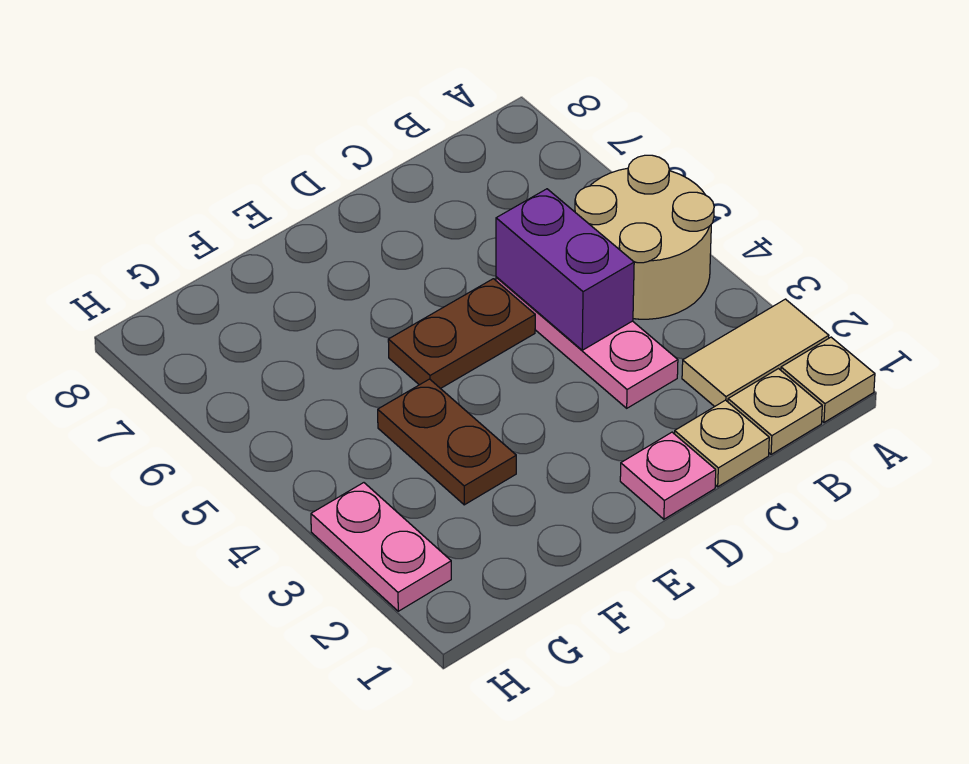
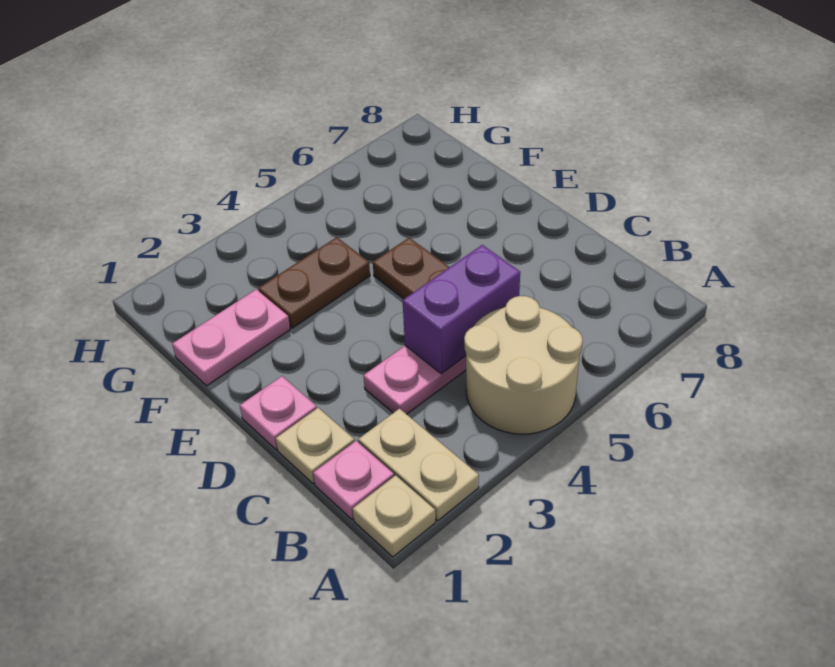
tan 1x2 tile [682,299,829,407] -> tan 1x2 plate [358,408,479,521]
tan 1x1 plate [728,369,822,454] -> pink 1x1 plate [313,441,394,520]
pink 1x2 plate [311,483,451,611] -> pink 1x2 plate moved to [172,289,290,386]

